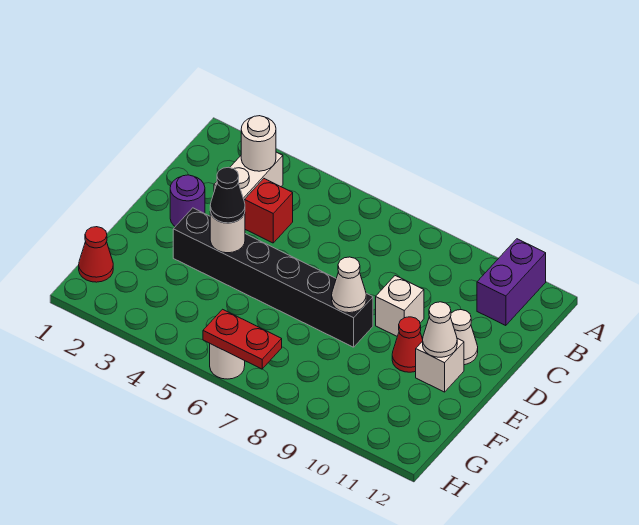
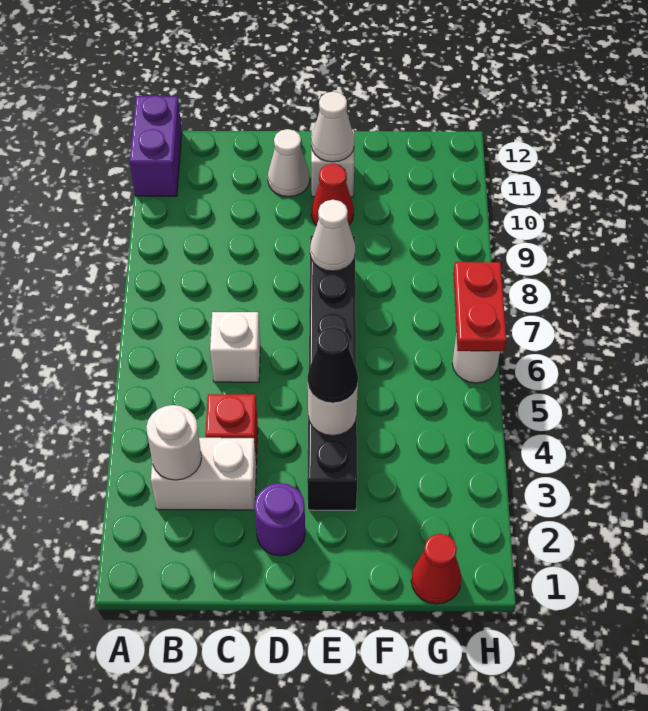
purple 1x2 brick [477,239,546,326] -> purple 1x2 brick turned to [130,95,182,196]
white 1x1 brick [376,276,424,336] -> white 1x1 brick moved to [210,312,260,382]

